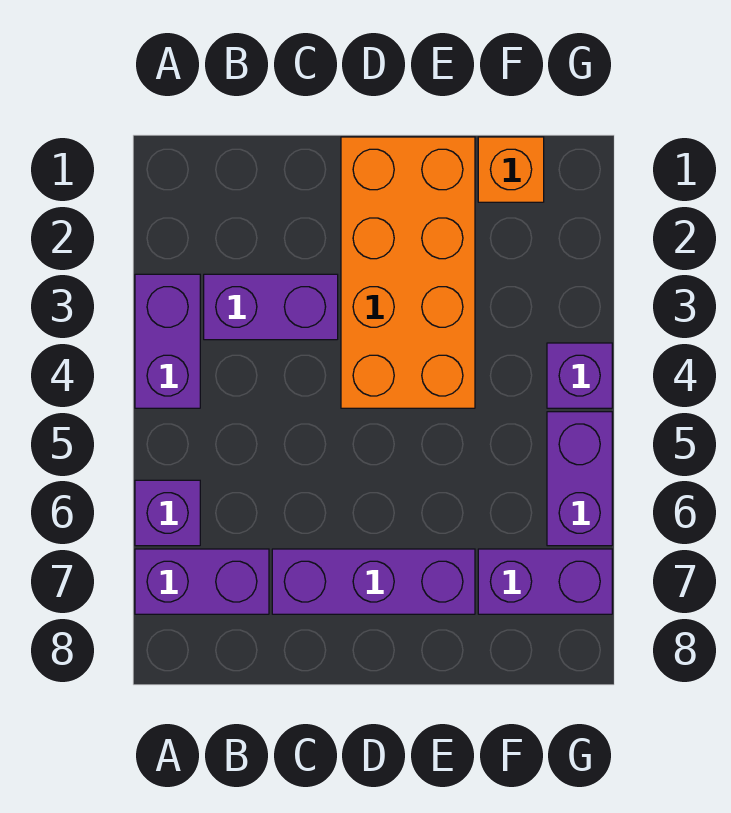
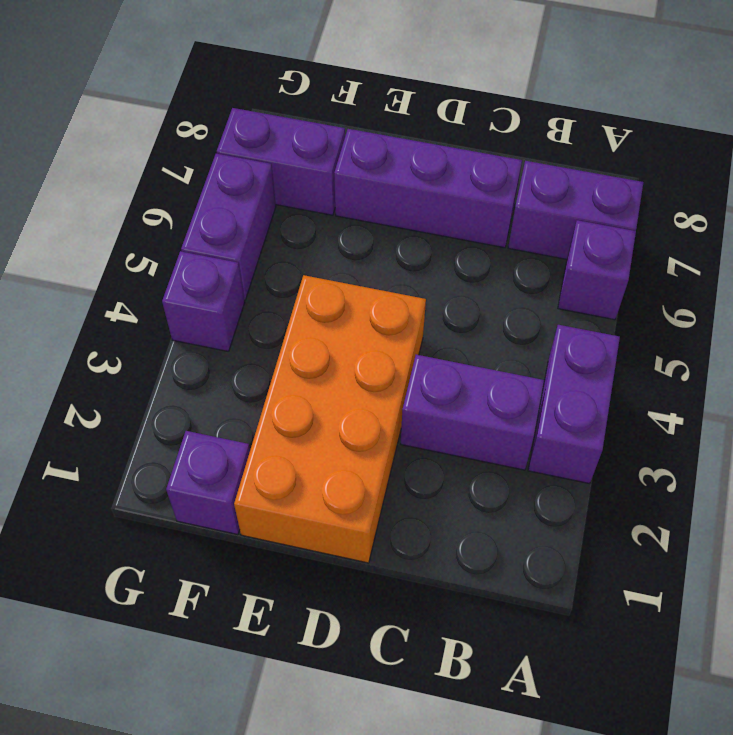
orange 1x1 brick [478,137,544,202] -> purple 1x1 brick [166,431,250,535]

